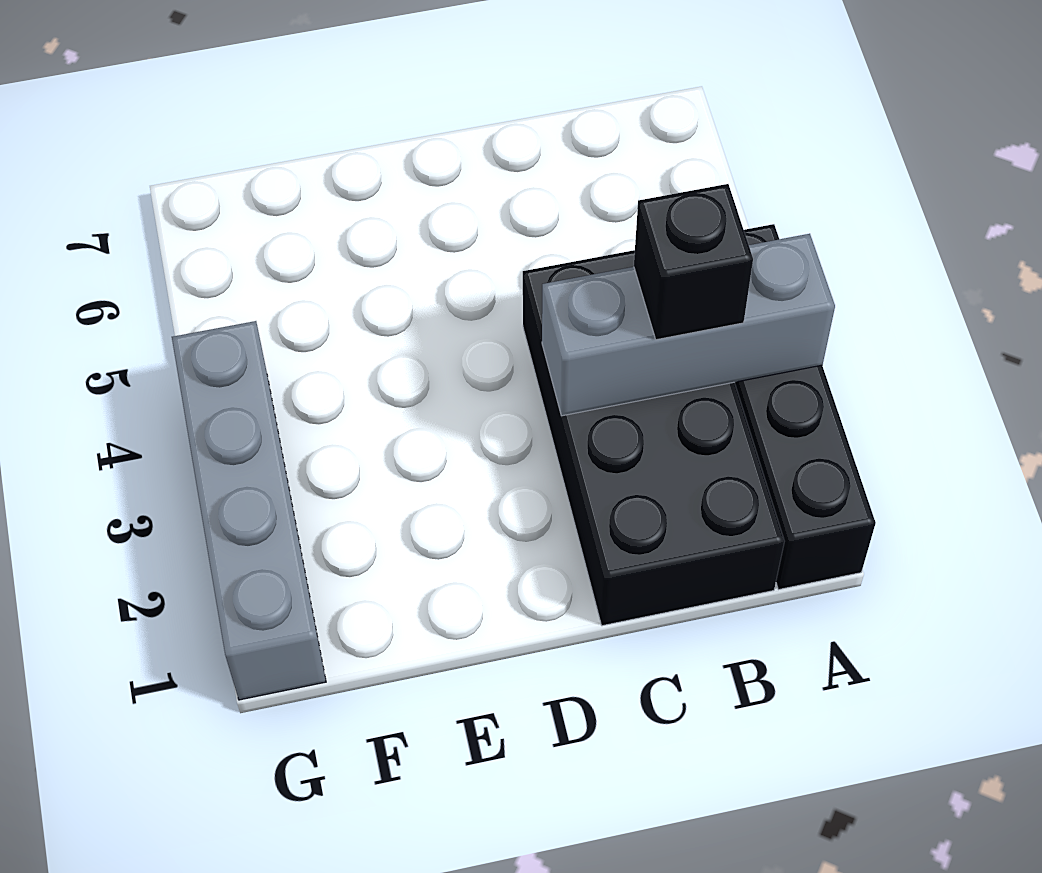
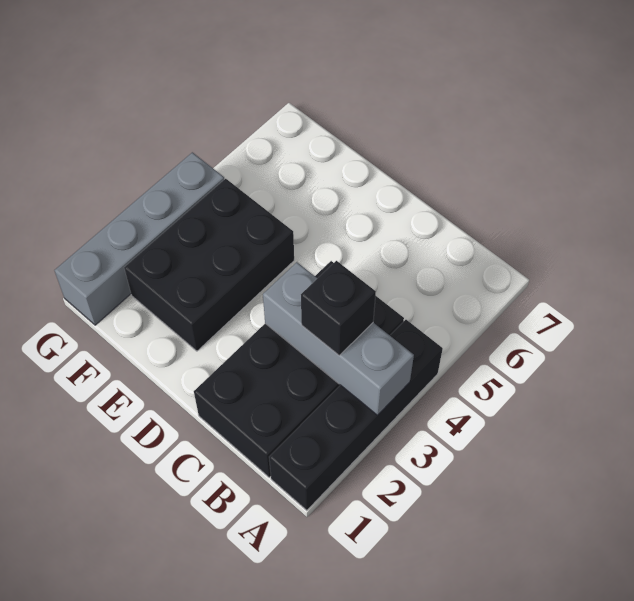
none -> black 2x3 brick [124,179,294,351]

